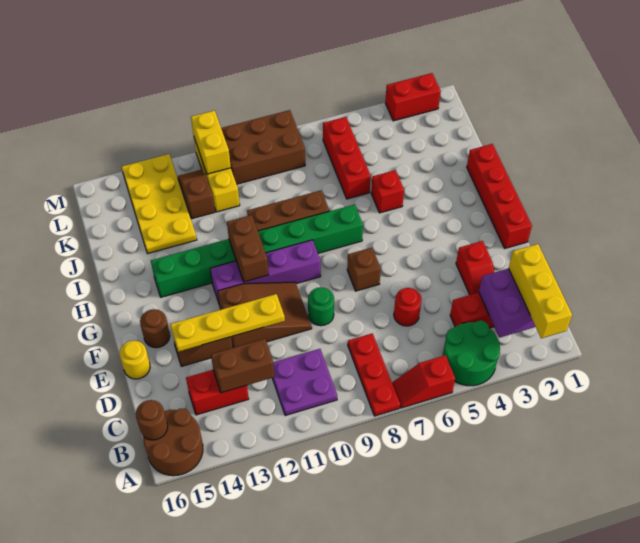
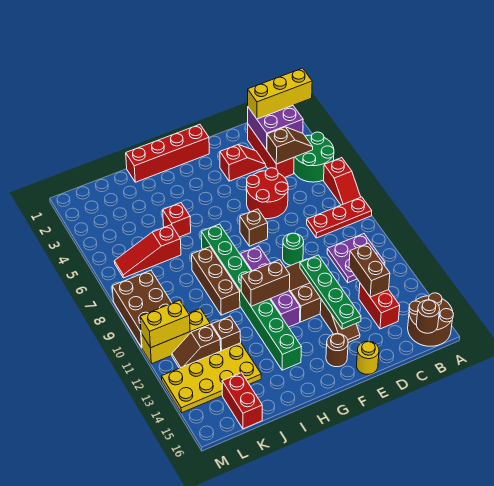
none -> brown 1x2 slope [267,127,313,164]
red 1x1 round brick [394,288,422,326] -> red 2x2 round brick [246,168,288,219]
yellow 1x4 plate [170,294,285,352] -> green 1x4 plate [300,255,361,329]
red 1x3 brick [323,117,371,199] -> red 1x3 slope [114,225,181,278]
none -> brown 1x1 brick [212,316,241,351]
red 1x2 brick [385,73,441,121] -> red 1x2 brick moved to [222,373,262,429]

